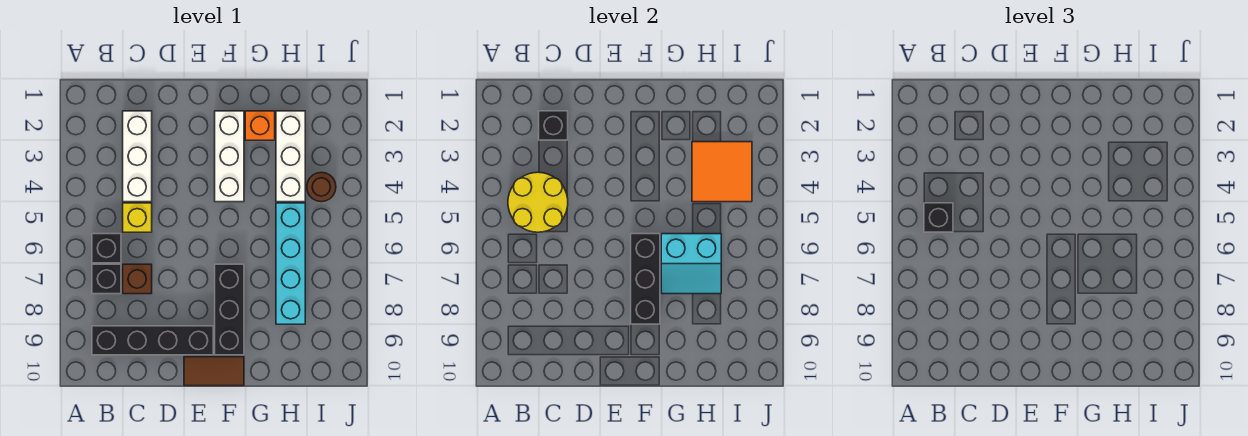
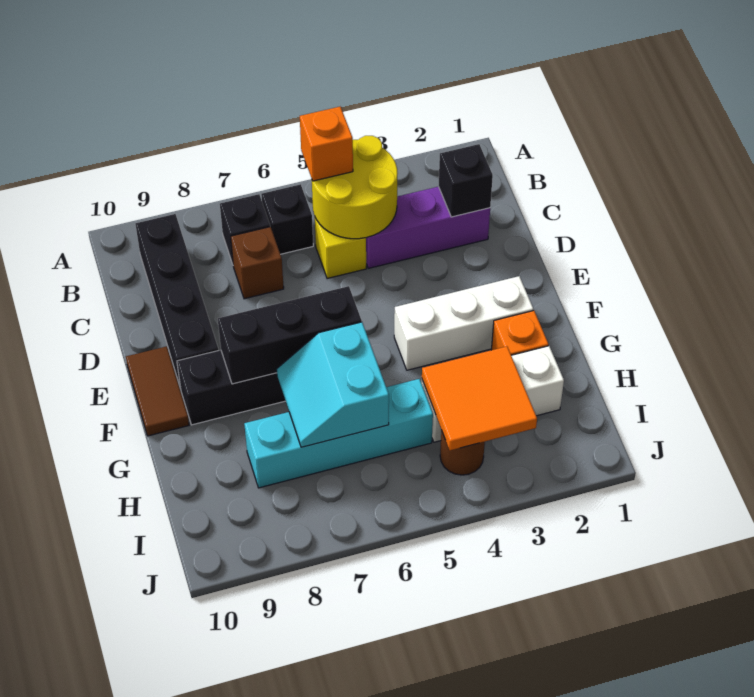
black 1x1 brick [924,203,953,232] -> orange 1x1 brick [300,107,353,181]
white 1x3 brick [123,111,152,202] -> purple 1x3 brick [366,187,490,268]

